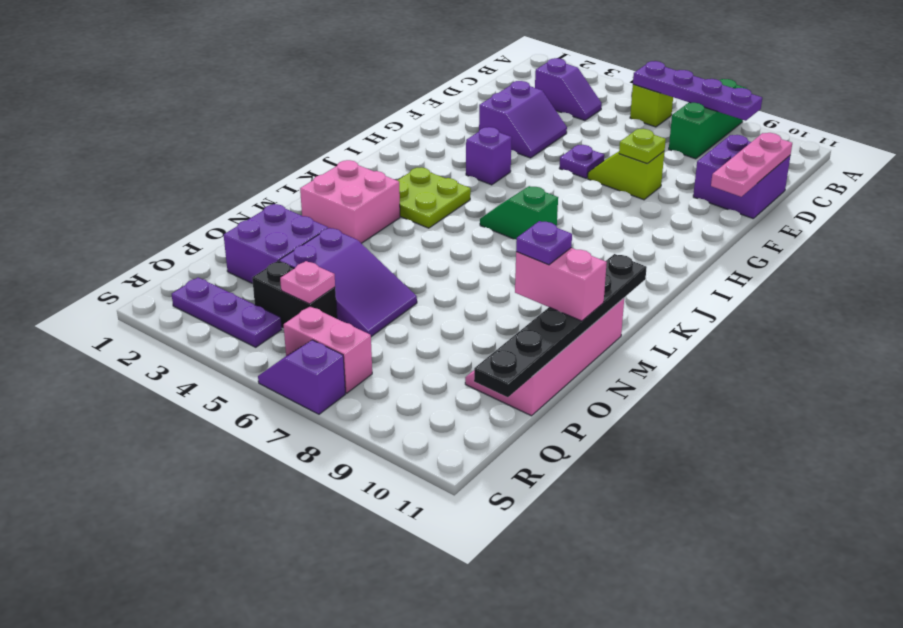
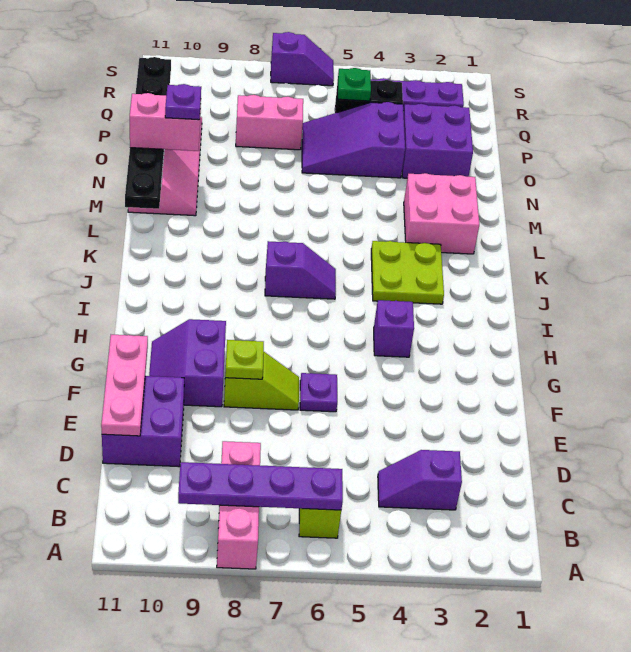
green 1x3 brick [669,79,747,159] -> pink 1x3 brick [217,441,261,569]
purple 2x2 slope [479,81,567,158] -> purple 2x2 slope moved to [149,319,226,407]
green 1x2 slope [480,186,558,240] -> purple 1x2 slope [265,241,336,299]
pink 1x1 plate [280,261,335,304] -> green 1x1 plate [338,68,371,101]
pink 1x2 brick [284,306,372,393] -> pink 1x2 brick moved to [236,95,303,150]

